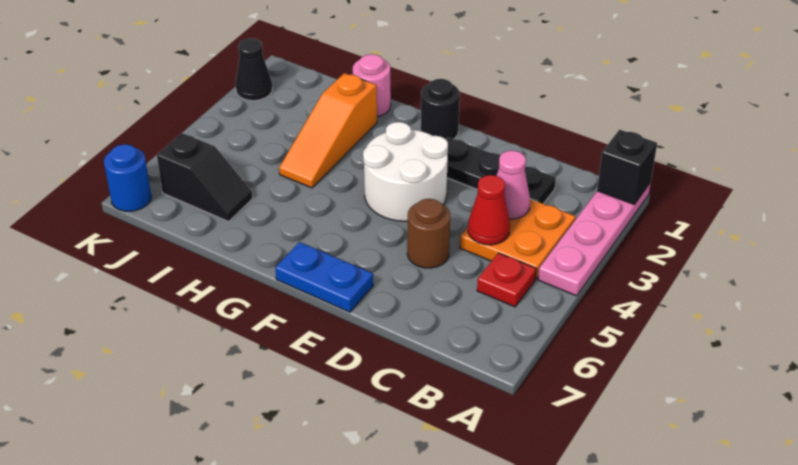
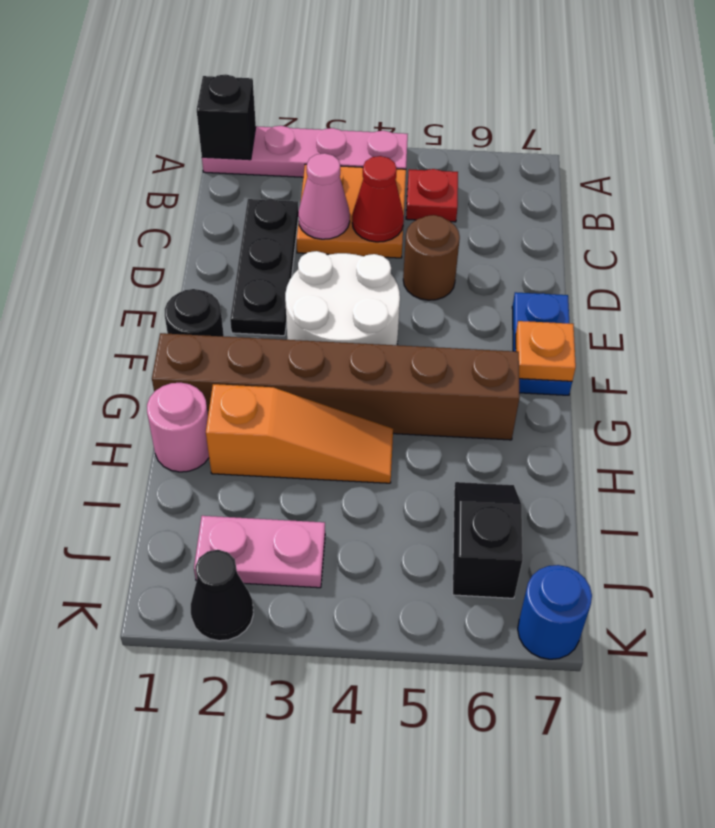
none -> orange 1x1 plate [516,321,576,381]
none -> brown 1x6 brick [152,333,520,440]
none -> pink 1x2 plate [194,516,325,588]

